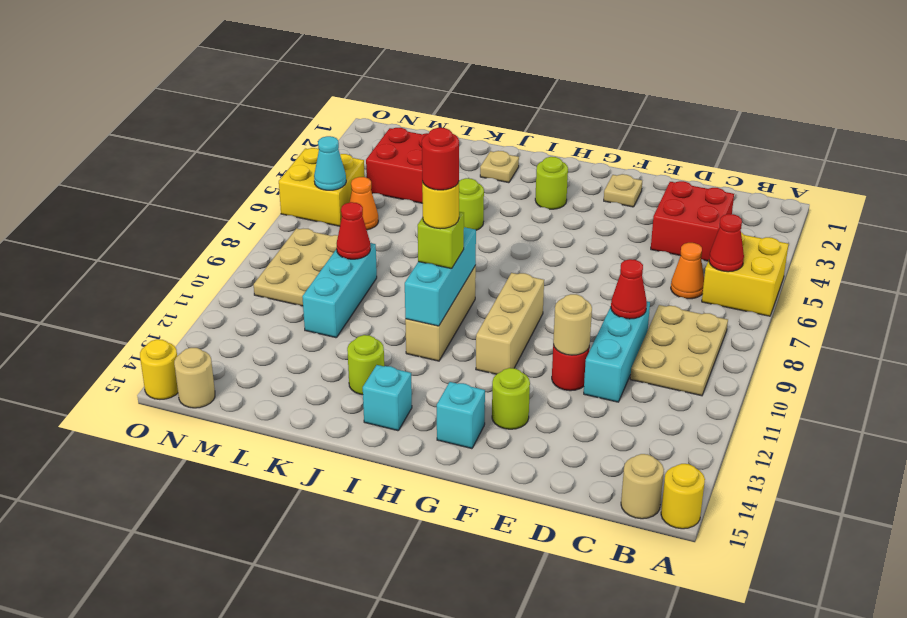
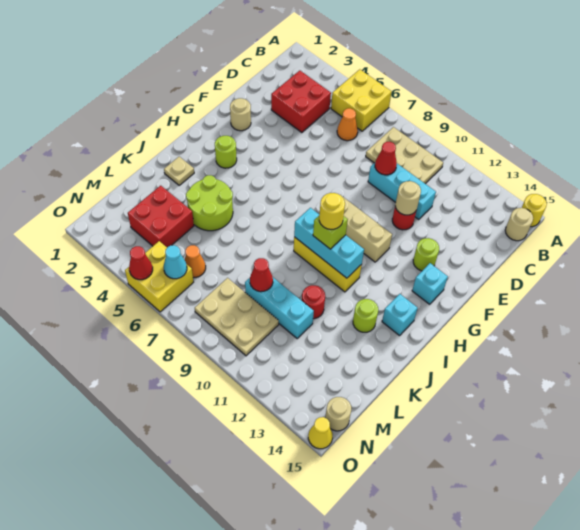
red 1x1 cone [709,214,744,272] -> red 1x1 cone moved to [129,246,153,280]
tan 1x1 plate [604,174,642,207] -> tan 1x1 round brick [230,98,251,131]
tan 1x3 brick [405,266,476,361] -> yellow 1x3 brick [294,237,362,292]
red 1x1 round brick [422,128,459,190] -> red 1x1 round brick moved to [302,285,325,319]
lime 1x1 round brick [459,178,484,230] -> lime 2x2 round brick [186,175,233,231]
yellow 1x1 round brick [140,339,178,399] -> yellow 1x1 cone [308,417,333,449]

